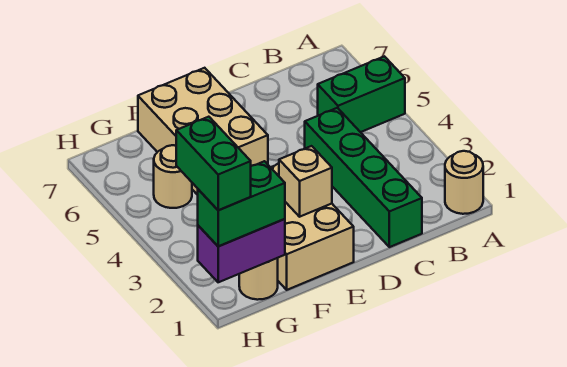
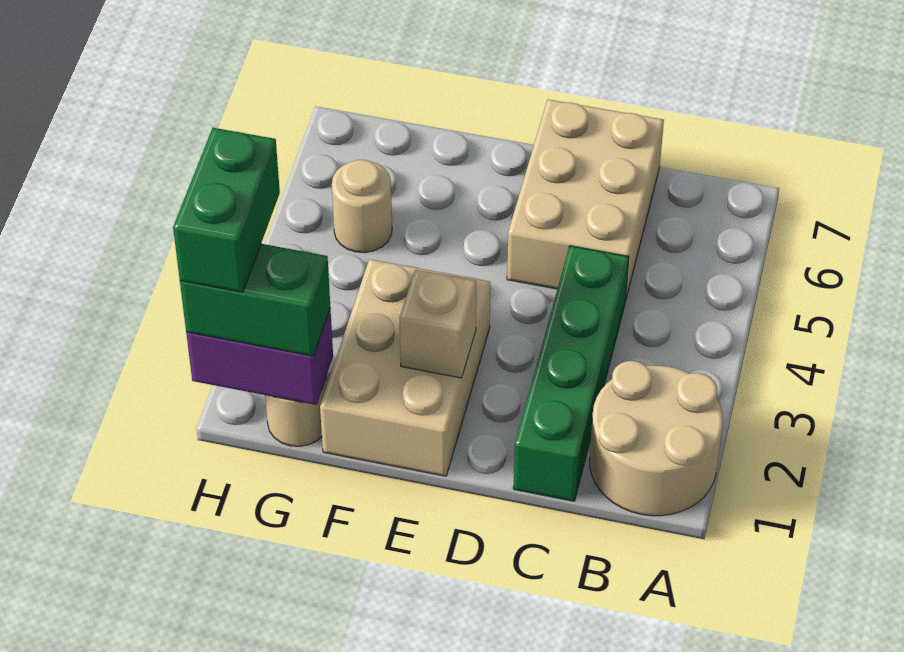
tan 1x1 round brick [445,151,483,214] -> tan 2x2 round brick [590,361,723,516]
green 1x2 brick [318,56,405,132] -> none
tan 2x3 brick [138,68,268,195] -> tan 2x3 brick moved to [507,99,664,301]

